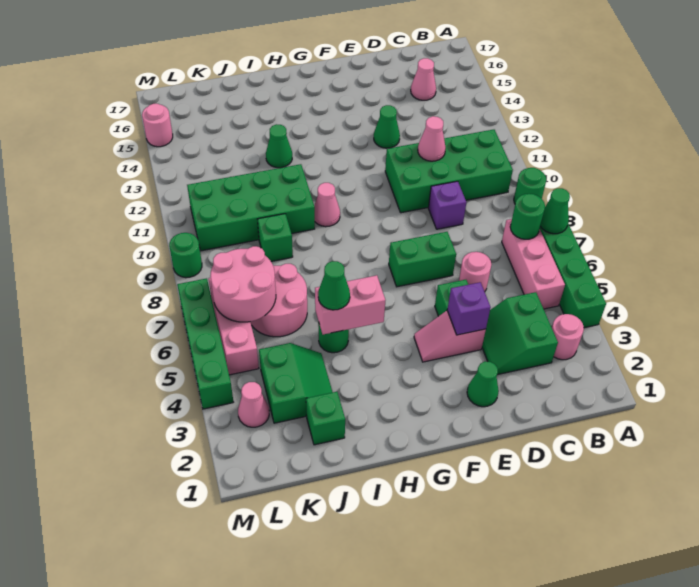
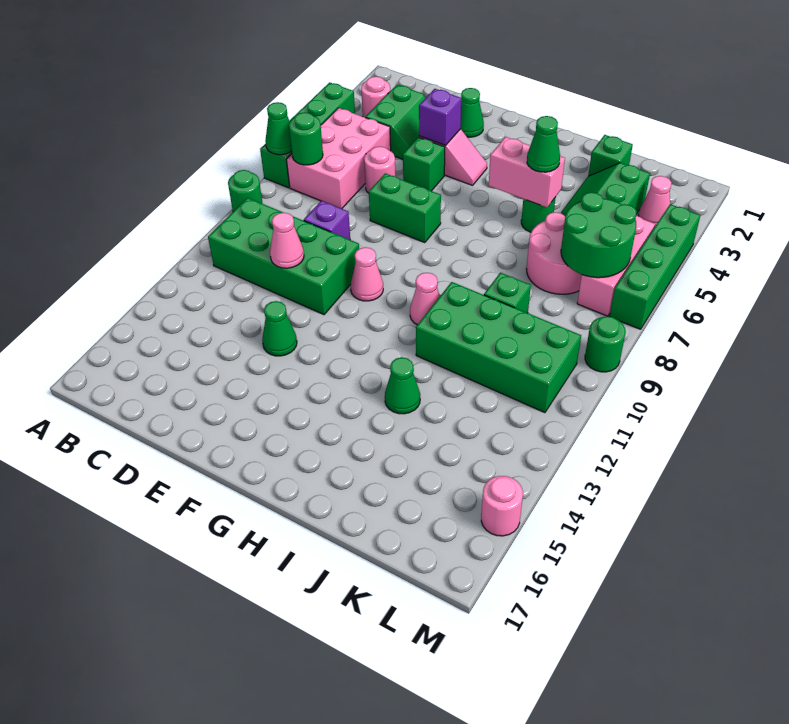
pink 1x3 brick [502,219,565,309] -> pink 2x3 brick [286,108,391,209]
pink 1x1 cone [411,58,436,100] -> pink 1x1 cone moved to [351,247,383,301]
pink 2x2 round brick [210,246,276,322] -> green 2x2 round brick [561,192,637,278]

